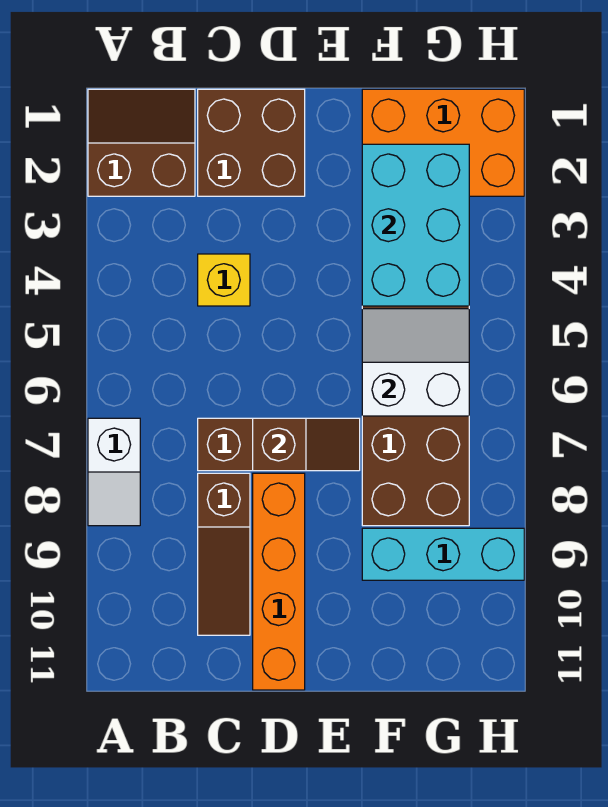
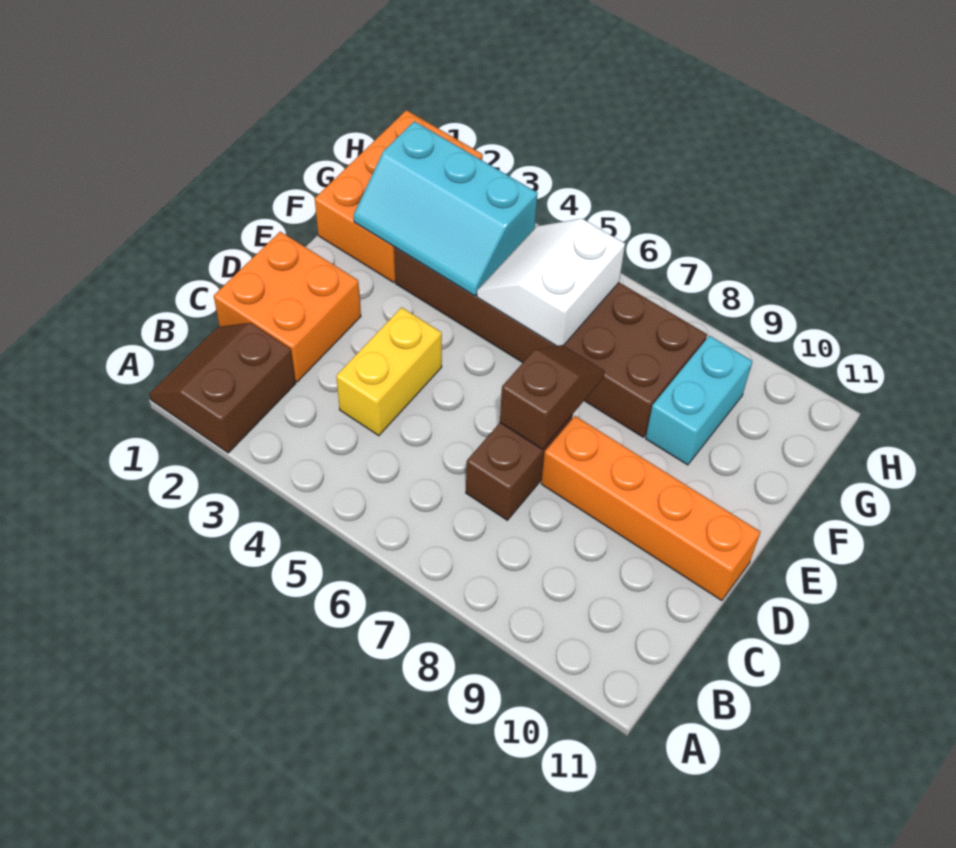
white 1x2 slope [88,418,140,526] -> none
brown 2x2 brick [198,89,305,196] -> orange 2x2 brick [214,232,361,382]
yellow 1x1 brick [198,254,250,306] -> yellow 1x2 brick [336,307,442,436]
brown 1x3 slope [198,473,250,635] -> none
cyan 2x3 brick [362,144,469,306] -> cyan 2x3 slope [354,121,538,296]
cyan 1x3 brick [362,528,524,580] -> cyan 1x2 brick [646,336,752,465]

